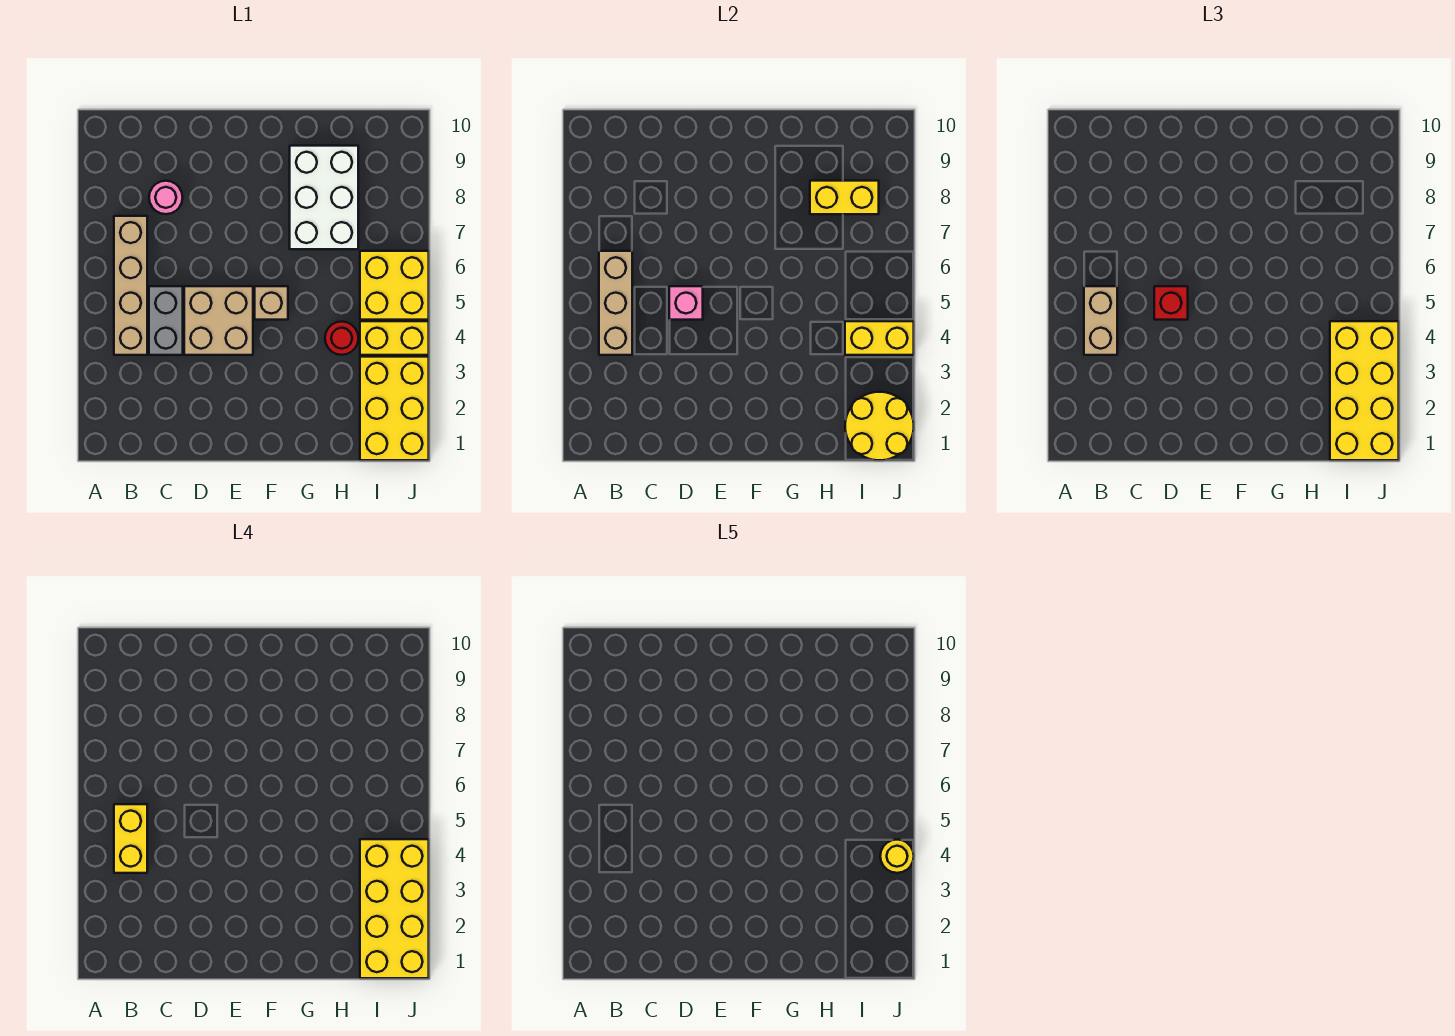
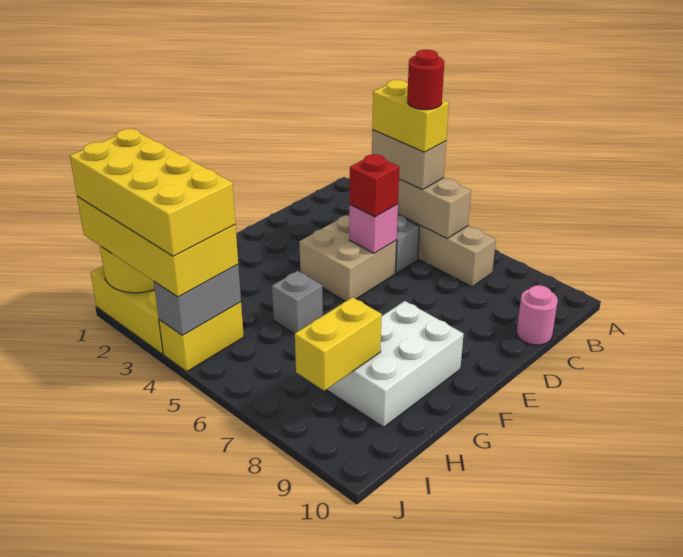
pink 1x1 round brick [149,181,183,214] -> pink 1x1 round brick moved to [517,285,558,345]
tan 1x1 brick [255,286,288,320] -> none
none -> grey 1x1 brick [272,271,323,334]
white 2x3 brick [290,146,358,249] -> white 2x3 brick turned to [327,301,464,427]
red 1x1 round brick [325,322,358,355] -> red 1x1 round brick moved to [407,50,444,110]
yellow 1x2 brick [845,321,914,355] -> grey 1x2 brick [154,265,241,335]
yellow 2x2 brick [360,251,429,320] -> none
yellow 1x1 round brick [880,840,914,873] -> none

